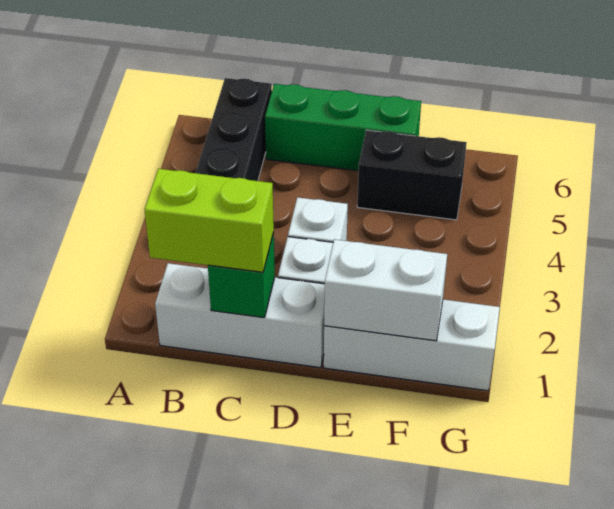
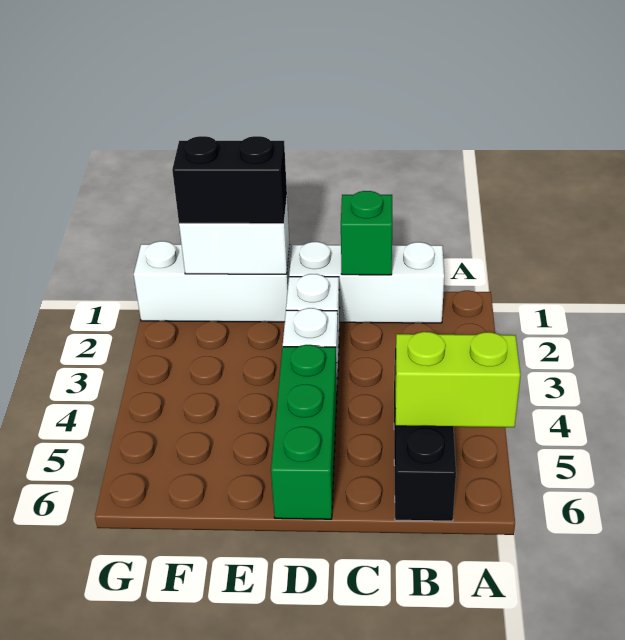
lime 1x2 brick [145,169,274,272] -> lime 1x2 brick moved to [395,332,520,427]
green 1x3 brick [265,84,421,171] -> green 1x3 brick turned to [271,345,337,519]
black 1x2 brick [357,130,467,220] -> black 1x2 brick moved to [172,136,287,224]

